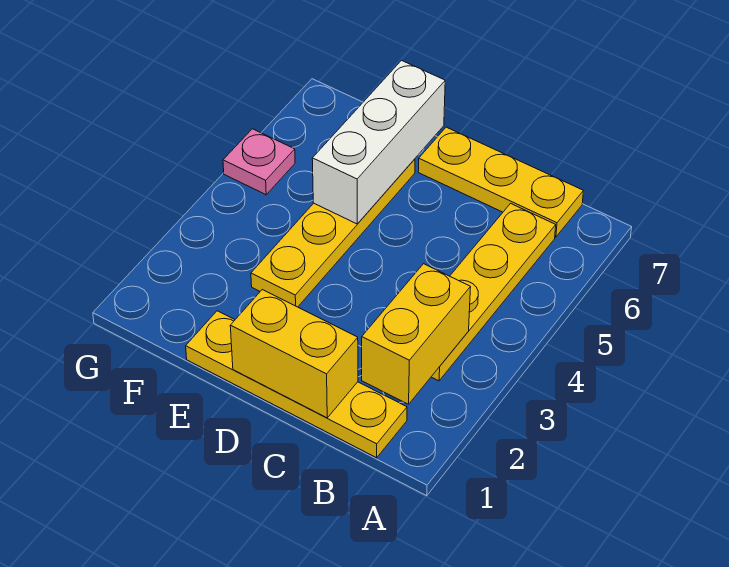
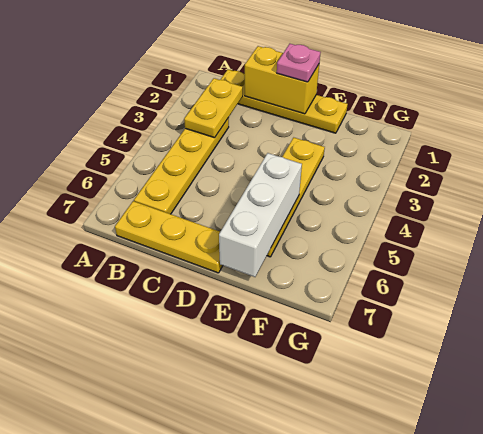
yellow 1x2 brick [362,264,471,404] -> yellow 1x2 plate [184,78,243,138]
pink 1x1 plate [223,129,295,195] -> pink 1x1 plate moved to [277,44,321,82]

